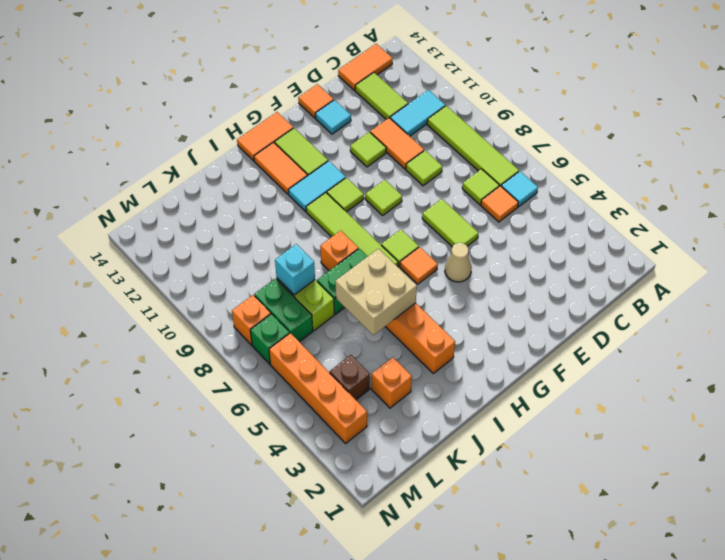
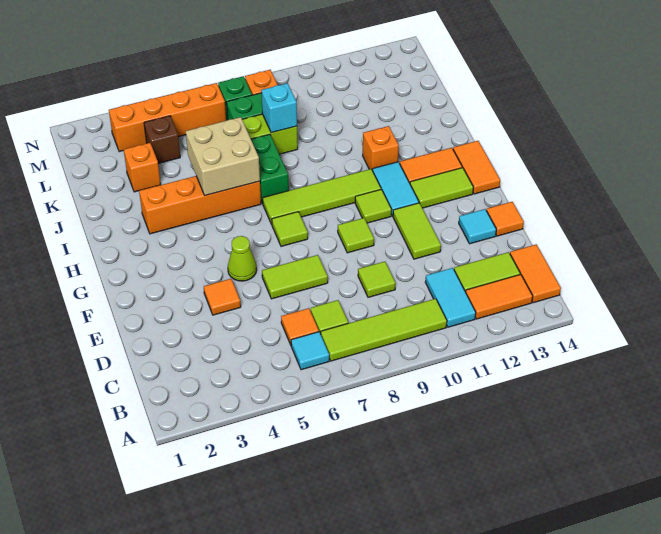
orange 1x2 tile [370,118,424,169] -> orange 1x2 tile moved to [466,274,533,319]
lime 1x1 tile [350,132,386,167] -> lime 1x2 tile [393,203,441,259]
tan 1x1 cone [445,243,472,282] -> lime 1x1 cone [228,236,257,281]
orange 1x1 tile [400,247,438,284] -> orange 1x1 tile moved to [204,279,241,315]
orange 1x1 brick [320,231,358,271] -> orange 1x1 brick moved to [363,126,399,171]

